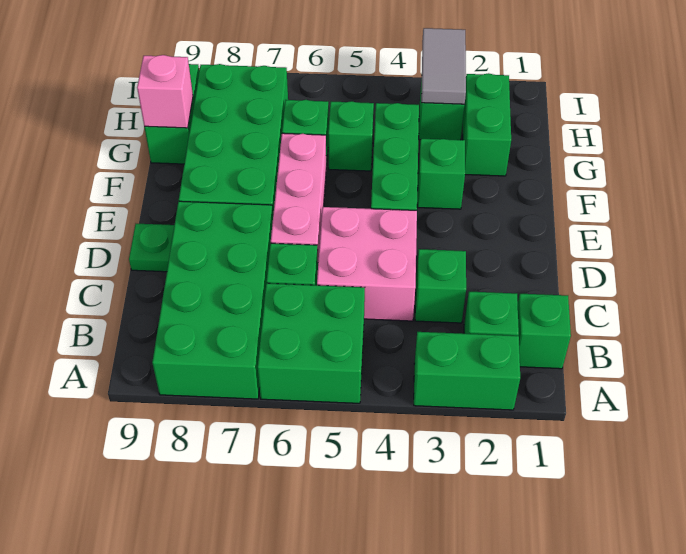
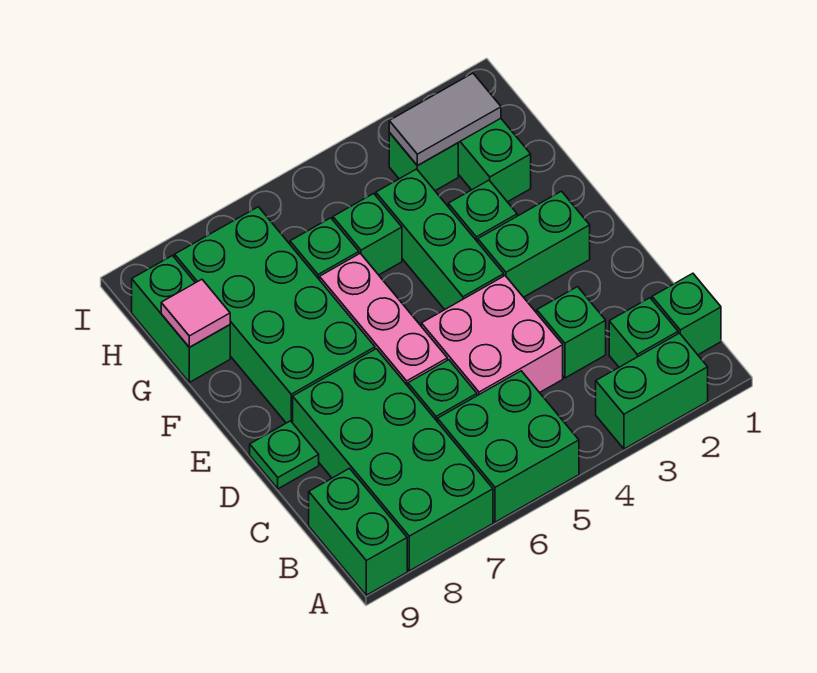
none -> green 1x2 brick [309,468,407,595]
none -> green 1x2 brick [478,191,590,297]
pink 1x1 brick [137,55,193,128] -> pink 1x1 tile [161,279,230,347]
grey 1x2 tile [421,28,466,104] -> grey 1x2 tile turned to [389,73,501,166]

